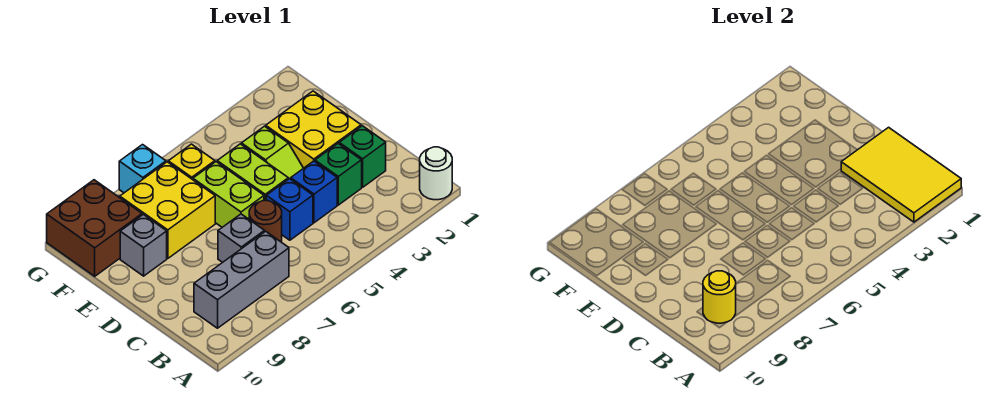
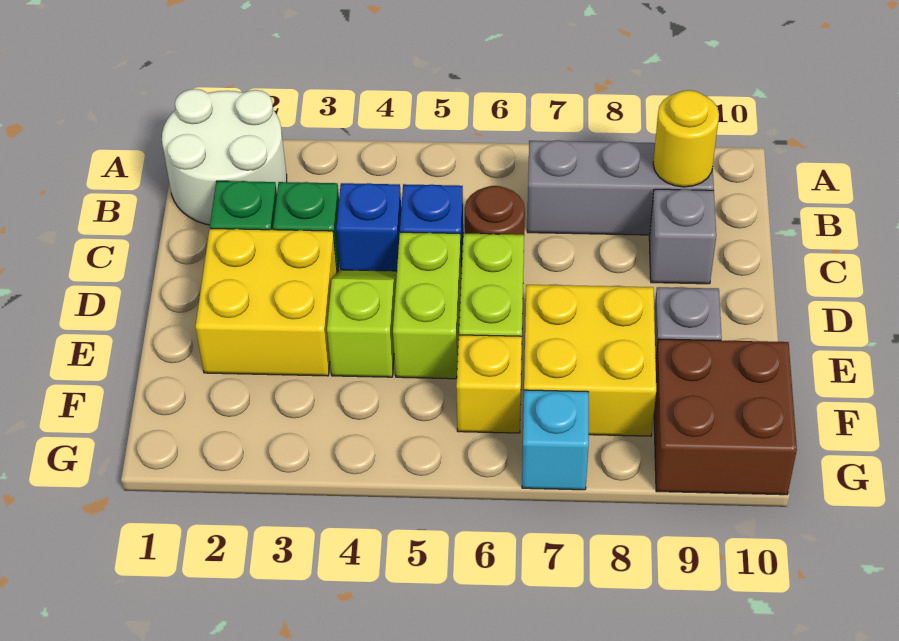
white 1x1 round brick [420,147,452,200] -> white 2x2 round brick [162,89,287,225]
yellow 2x3 tile [841,127,961,222] -> none
grey 1x1 brick [218,214,264,262] -> grey 1x1 brick moved to [649,189,716,284]

